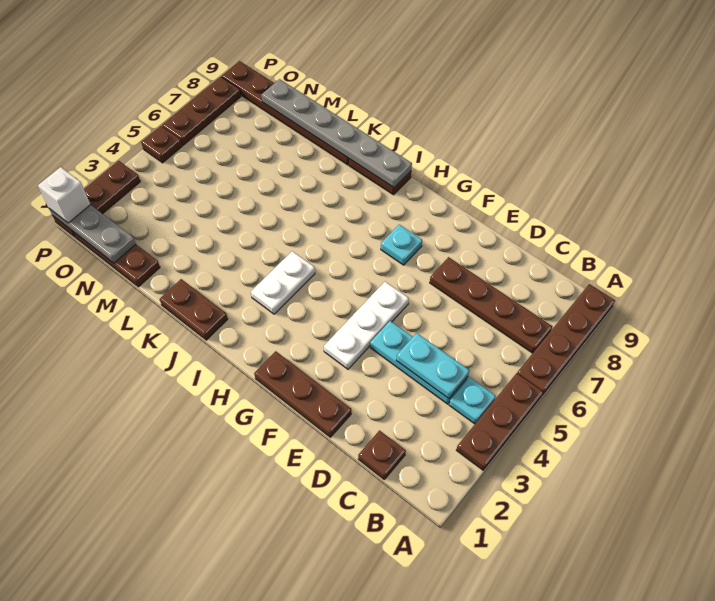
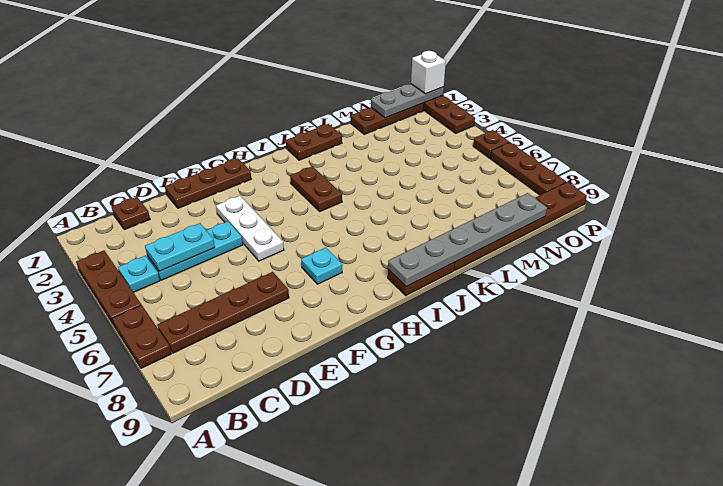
brown 1x4 plate [517,284,615,395] -> brown 1x2 plate [112,305,171,368]
white 1x2 plate [251,251,315,314] -> brown 1x2 plate [290,166,342,211]

